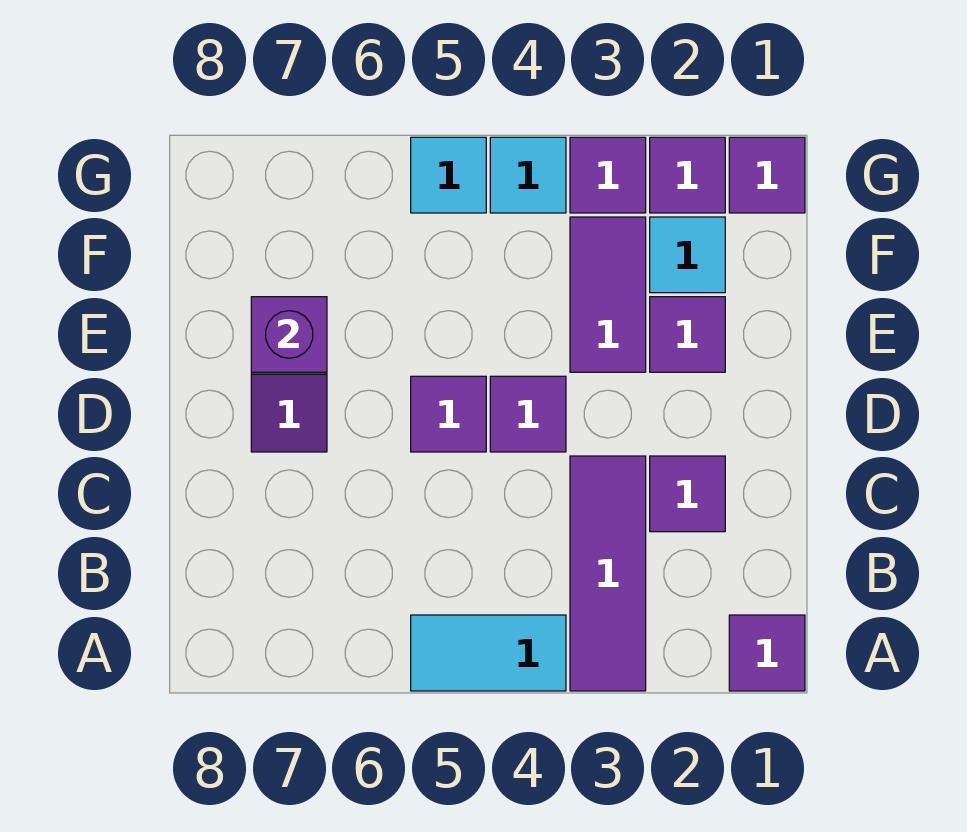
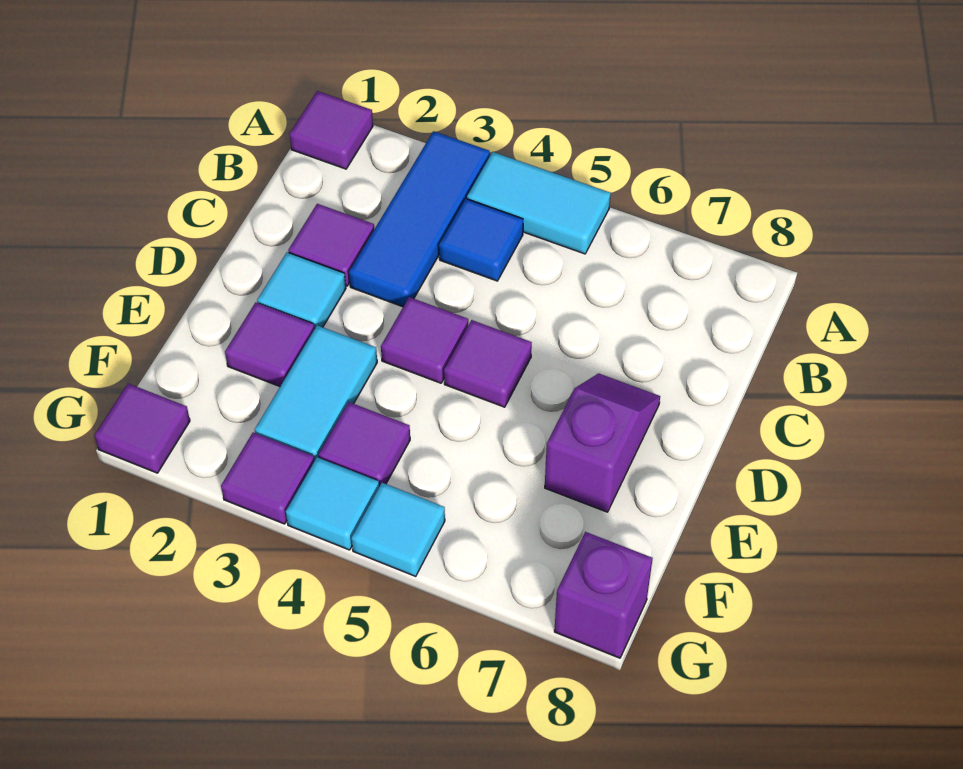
purple 1x3 tile [570,456,646,691] -> blue 1x3 tile [349,131,490,307]
none -> blue 1x1 tile [439,199,523,281]
purple 1x2 tile [570,217,646,372] -> cyan 1x2 tile [255,325,377,461]
purple 1x1 brick [251,297,327,372] -> purple 1x1 brick moved to [554,532,653,658]
cyan 1x1 tile [650,217,725,293] -> cyan 1x1 tile moved to [257,252,346,328]
purple 1x1 tile [650,137,725,213] -> purple 1x1 tile moved to [319,402,410,487]

